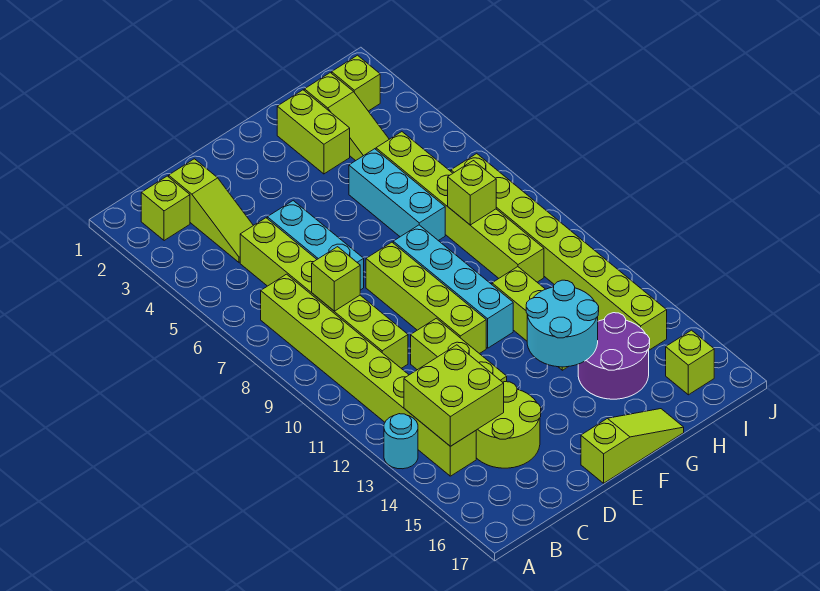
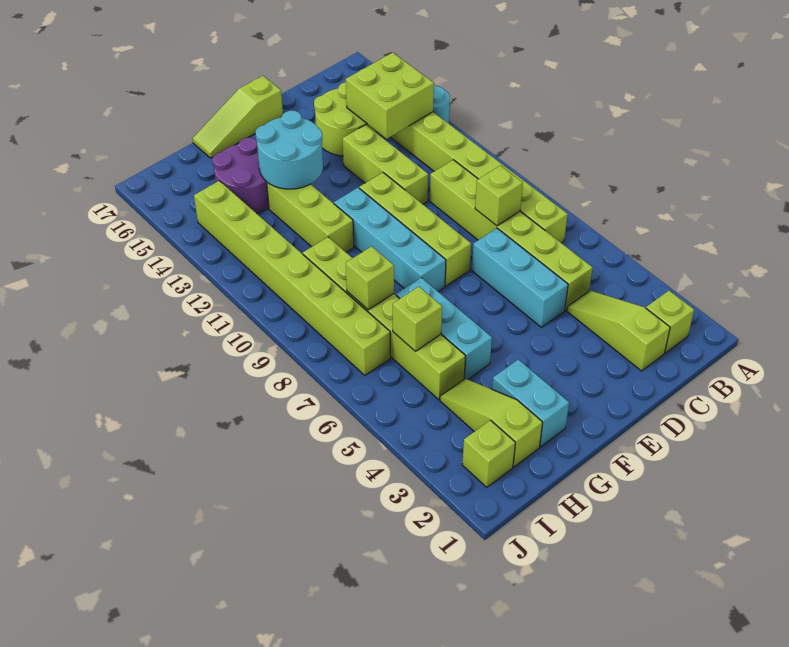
lime 1x2 brick [277,90,350,174] -> cyan 1x2 brick [492,359,569,447]
lime 1x1 brick [666,330,714,395] -> lime 1x1 brick moved to [393,287,442,351]

